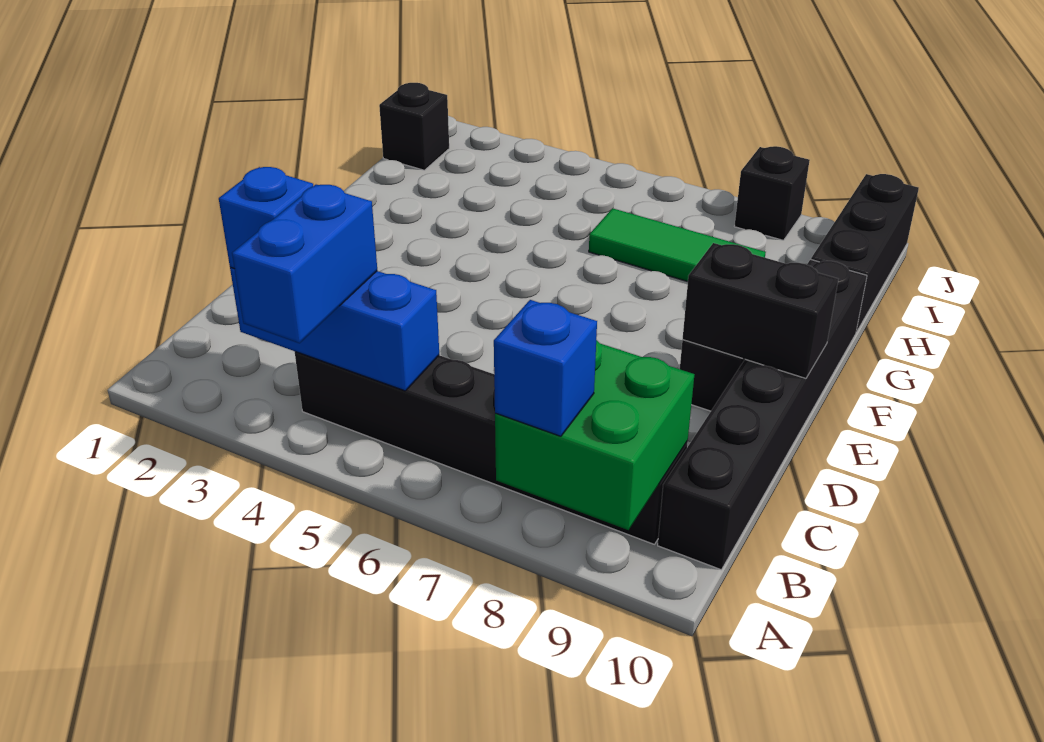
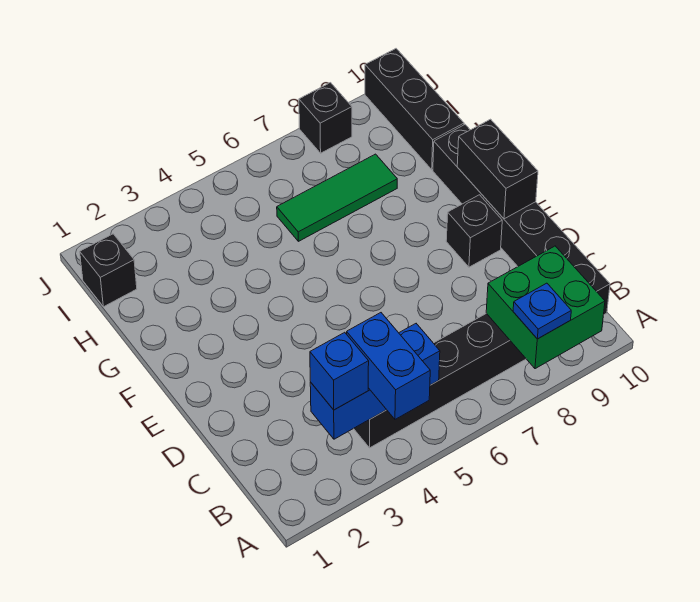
blue 1x1 brick [494,300,597,436] -> blue 1x1 plate [513,283,571,339]
black 1x2 brick [682,243,838,378] -> black 1x2 brick turned to [457,119,538,219]

